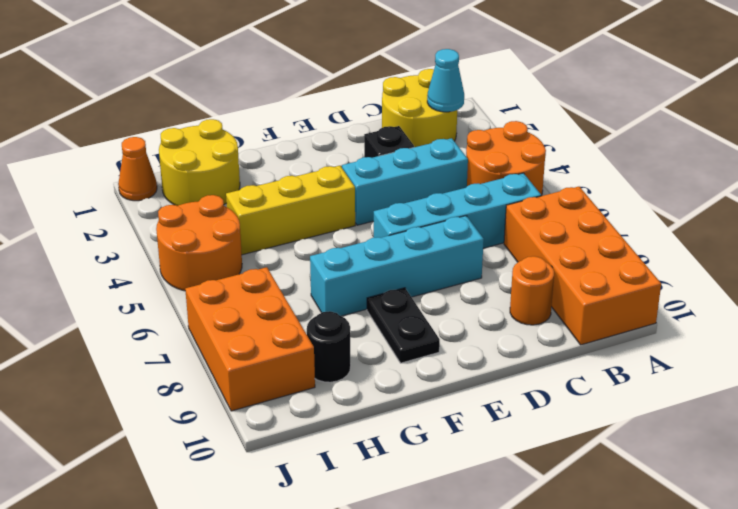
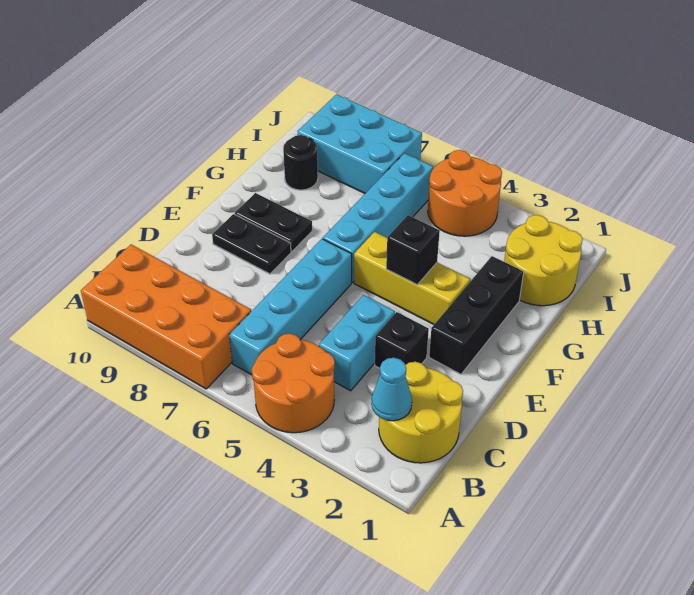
cyan 1x3 brick [342,138,468,225] -> cyan 1x2 brick [319,295,395,391]
orange 1x1 round brick [510,256,554,325] -> none
cyan 1x4 brick [310,216,484,316] -> cyan 1x4 brick moved to [323,153,433,283]
none -> black 1x3 brick [429,256,524,374]
none -> black 1x2 plate [212,214,291,274]
yellow 1x3 brick [226,166,355,255] -> yellow 1x3 brick turned to [354,232,470,324]
none -> black 1x1 brick [386,215,440,285]
orange 2x3 brick [185,267,315,411] -> cyan 2x3 brick [297,94,422,193]
orange 1x1 cone [118,137,157,201] -> none

